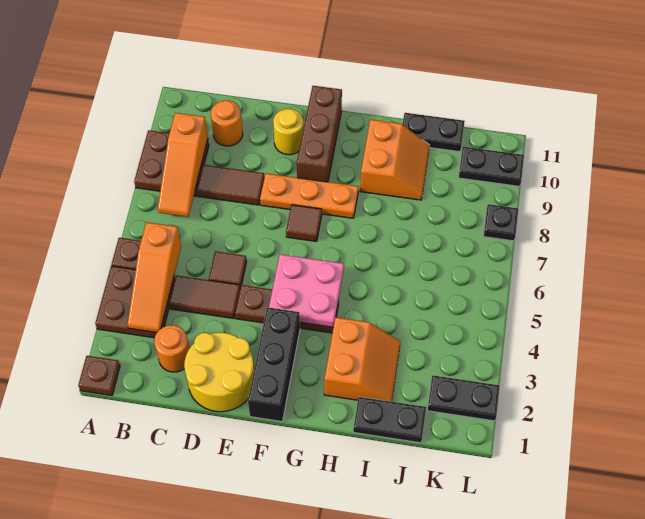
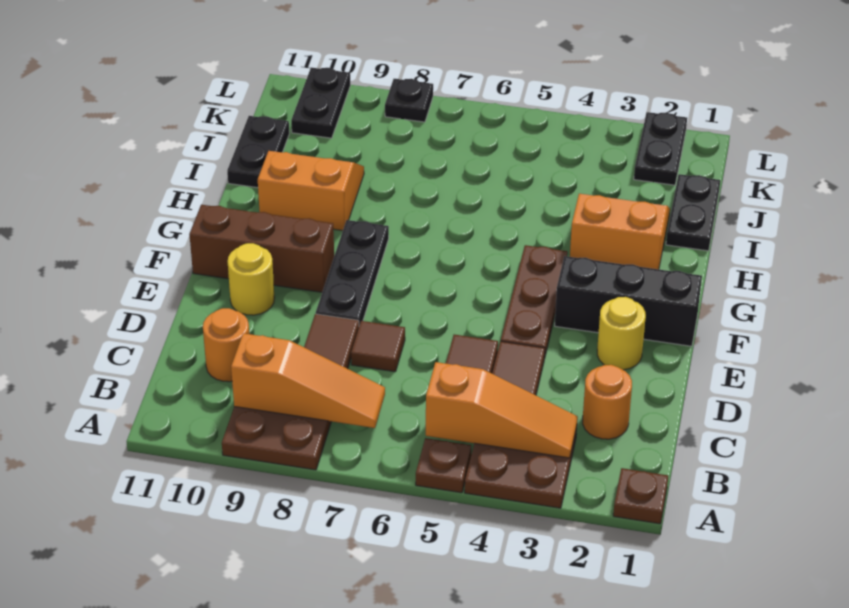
yellow 2x2 round brick [184,333,254,412] -> yellow 1x1 round brick [597,297,646,370]
orange 1x3 plate [260,173,358,218] -> black 1x3 plate [316,220,389,325]
pink 2x2 plate [269,254,344,327] -> none
brown 1x1 tile [286,205,322,242] -> brown 1x1 tile moved to [351,321,405,372]

